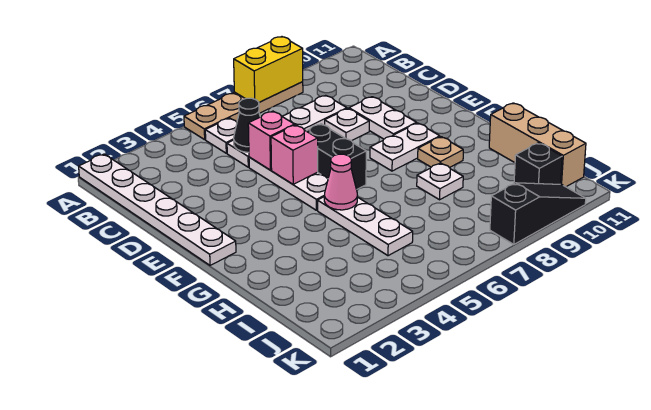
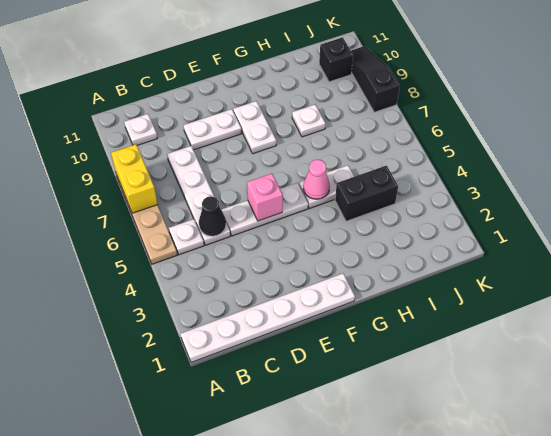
pink 1x1 brick [248,111,295,170] -> none
white 1x1 plate [325,109,369,141] -> white 1x1 plate moved to [124,114,157,145]
black 1x2 brick [307,124,366,190] -> black 1x2 brick moved to [335,166,398,221]
white 1x3 plate [318,197,413,256] -> white 1x2 plate [299,165,354,208]
tan 1x1 plate [418,137,463,168] -> none
tan 1x3 brick [489,103,586,187] -> none

